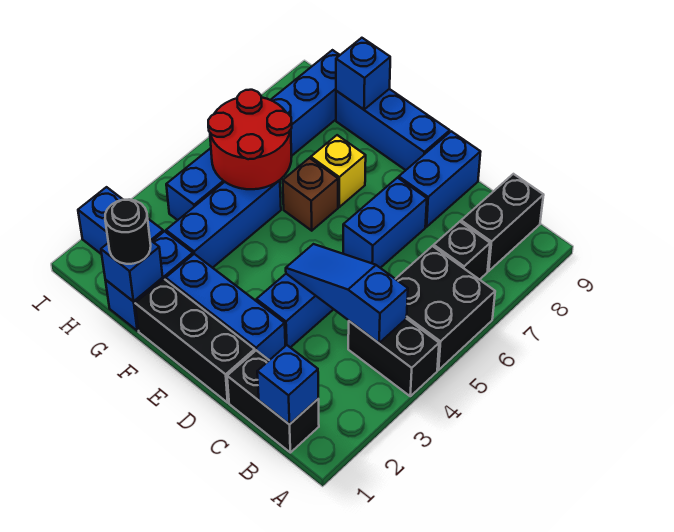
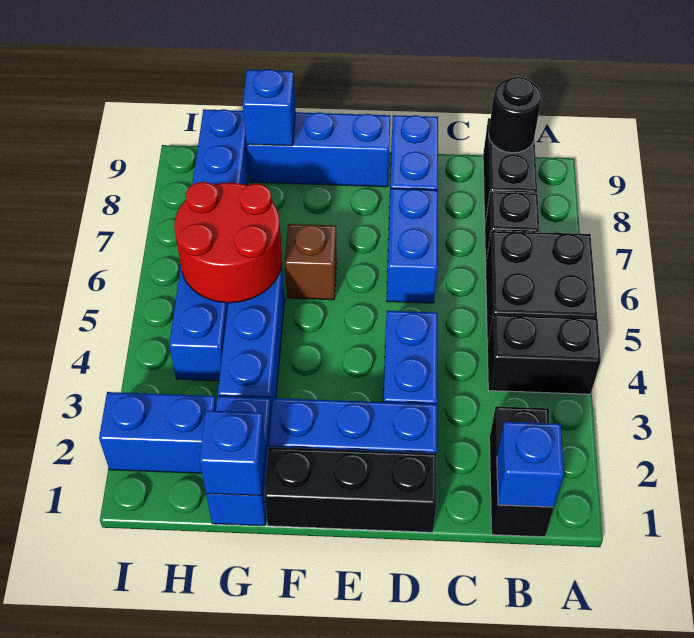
black 1x2 brick [227,350,319,453] -> black 1x2 brick turned to [489,406,554,537]
blue 1x3 slope [286,244,408,343] -> none
yellow 1x1 brick [311,135,366,207] -> none
black 1x1 round brick [105,199,151,264] -> black 1x1 round brick moved to [489,77,542,153]

